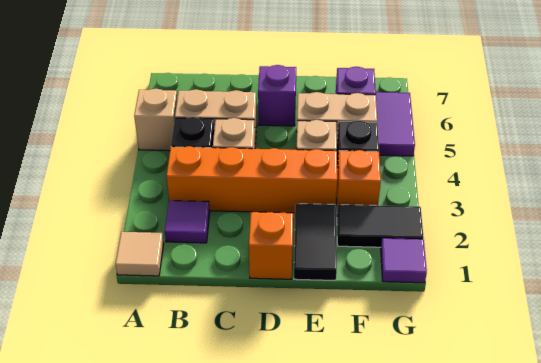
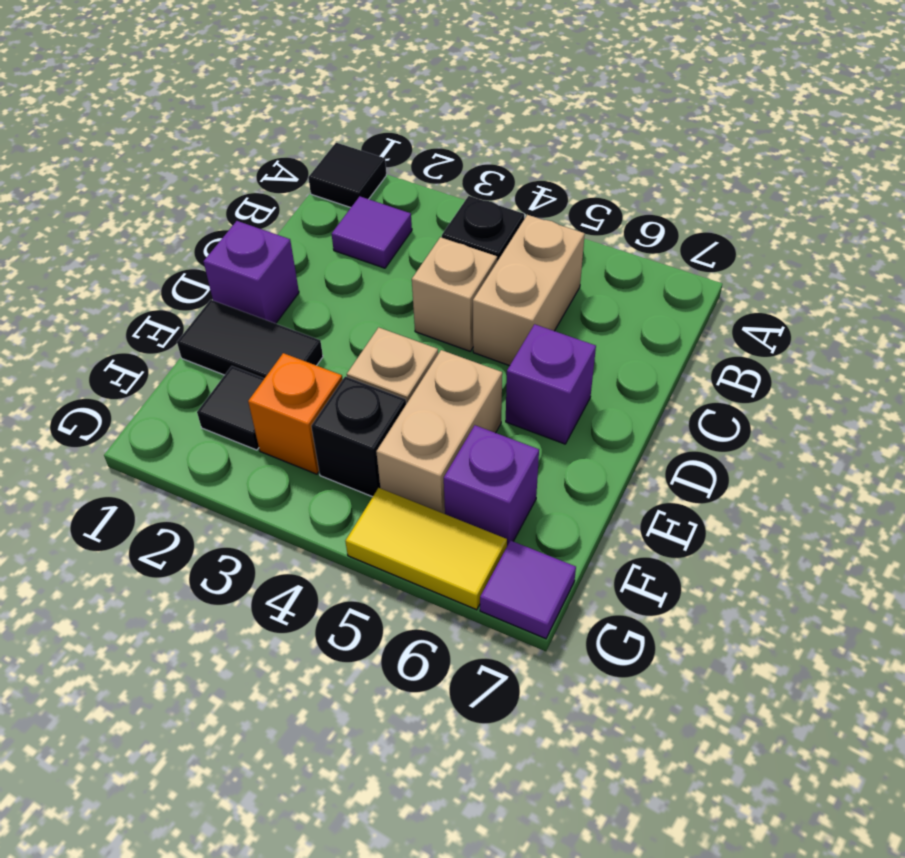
tan 1x1 tile [116,232,164,276] -> black 1x1 tile [308,143,386,208]
tan 1x1 brick [134,89,177,151] -> none
orange 1x4 brick [167,146,337,213] -> none
orange 1x1 brick [249,212,293,279] -> purple 1x1 brick [204,221,299,324]
black 1x2 tile [337,205,424,247] -> black 1x1 tile [197,366,264,450]
purple 1x1 tile [381,238,427,283] -> purple 1x1 tile moved to [480,541,576,639]
purple 1x2 tile [376,92,415,156] -> yellow 1x2 tile [345,488,507,610]

